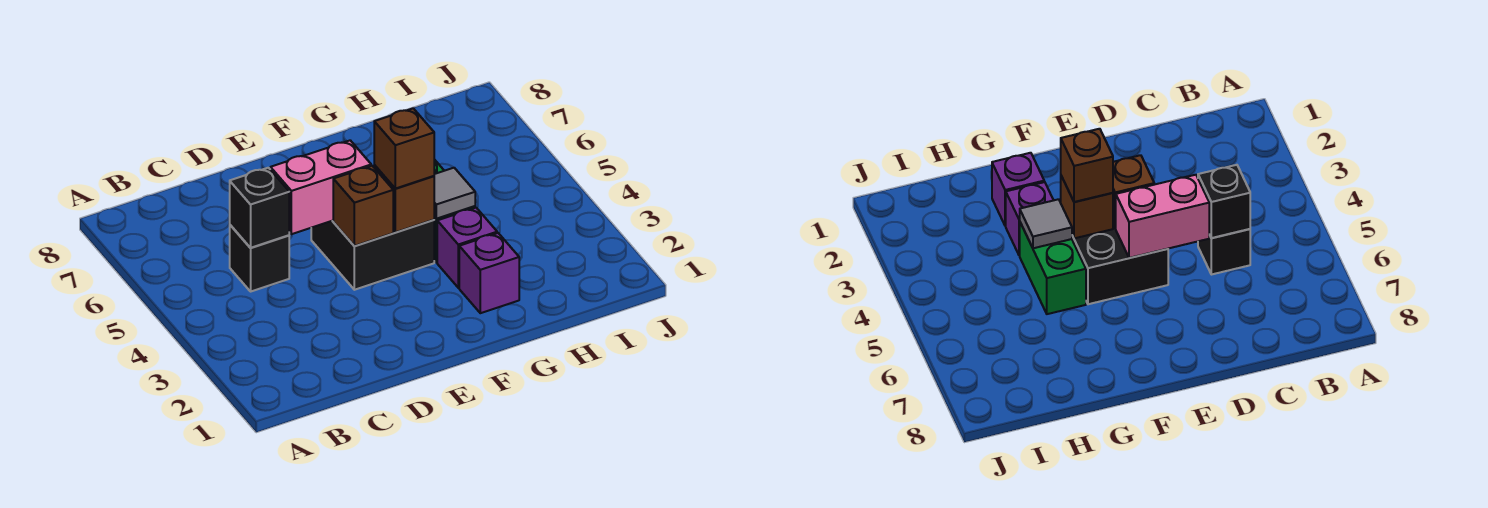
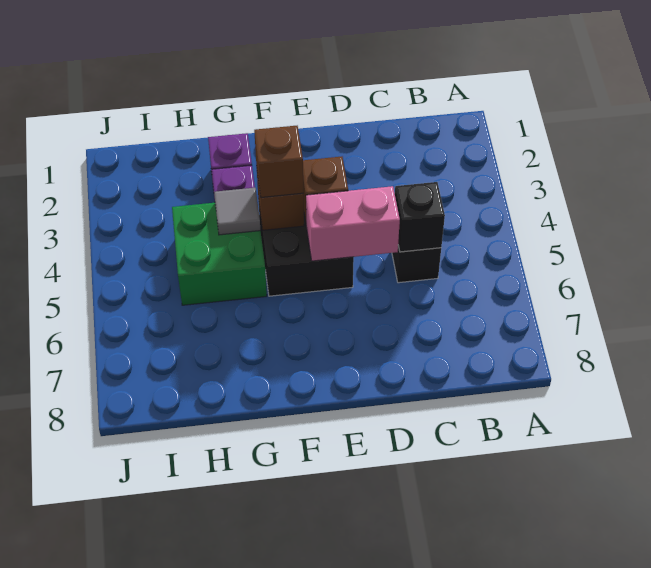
green 1x2 brick [1020,223,1086,314] -> green 2x2 brick [172,203,267,305]

